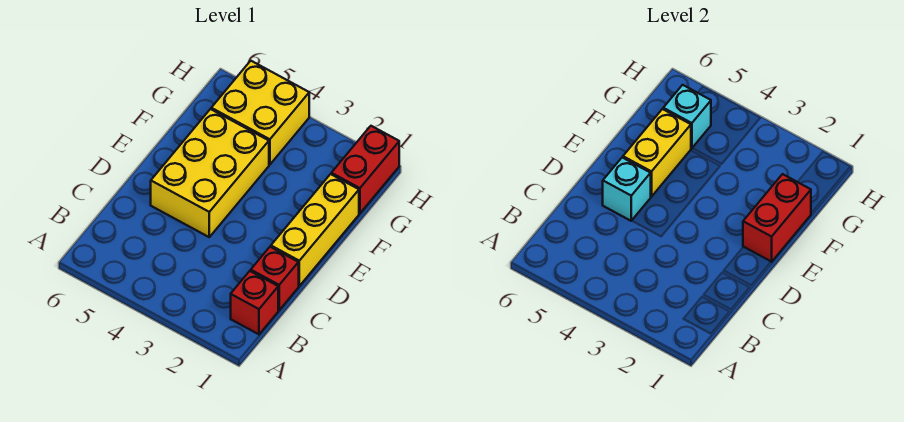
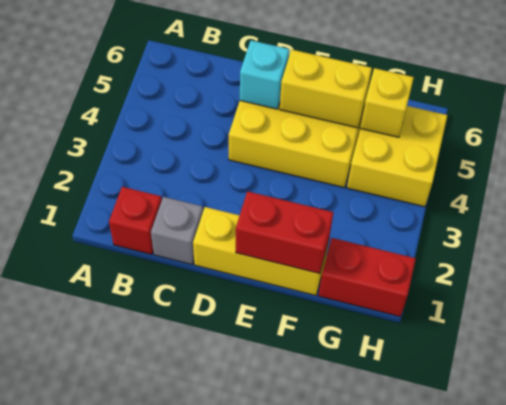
red 1x1 brick [251,247,299,310] -> grey 1x1 brick [151,197,203,264]
cyan 1x1 brick [663,85,711,148] -> yellow 1x1 brick [361,68,414,137]

